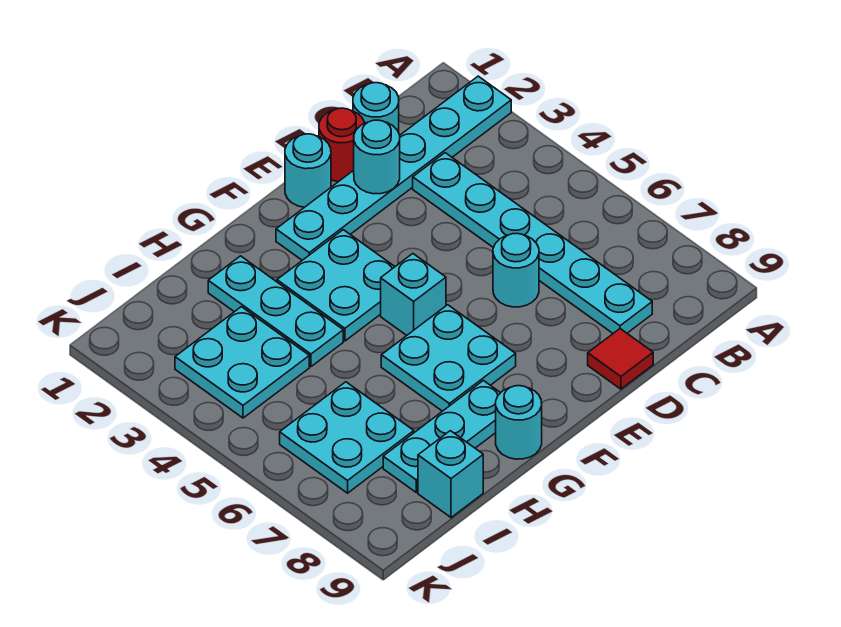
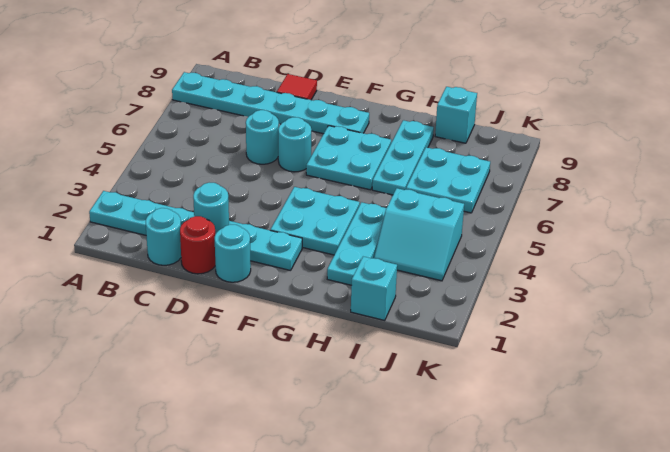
cyan 1x6 plate [413,153,652,333] -> cyan 1x6 plate turned to [172,72,369,134]
cyan 1x1 brick [381,254,446,336] -> cyan 1x1 brick moved to [351,257,397,320]
cyan 1x3 plate [383,381,500,492] -> cyan 1x3 plate turned to [372,120,434,195]
cyan 1x1 round brick [496,386,542,459] -> cyan 1x1 round brick moved to [278,117,311,172]
cyan 2x2 plate [175,307,309,418] -> cyan 2x2 slope [374,188,464,281]

